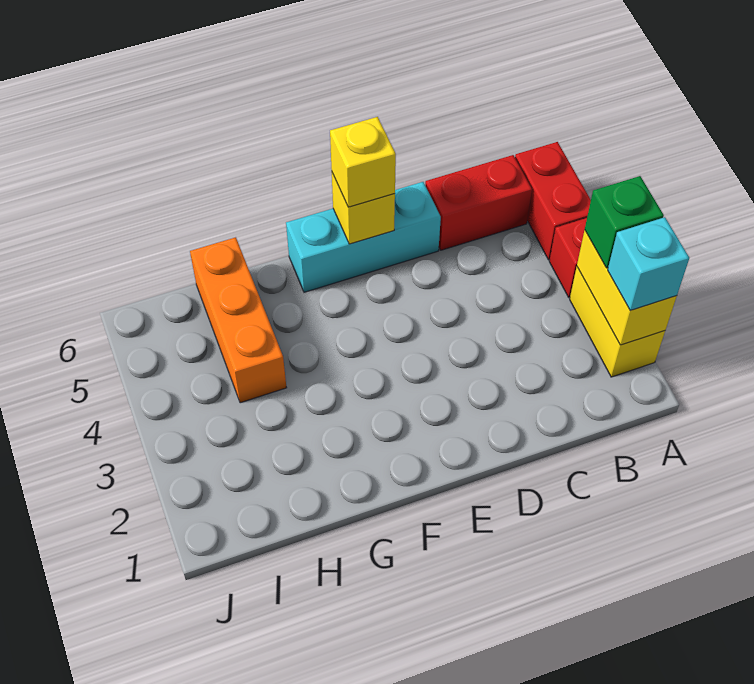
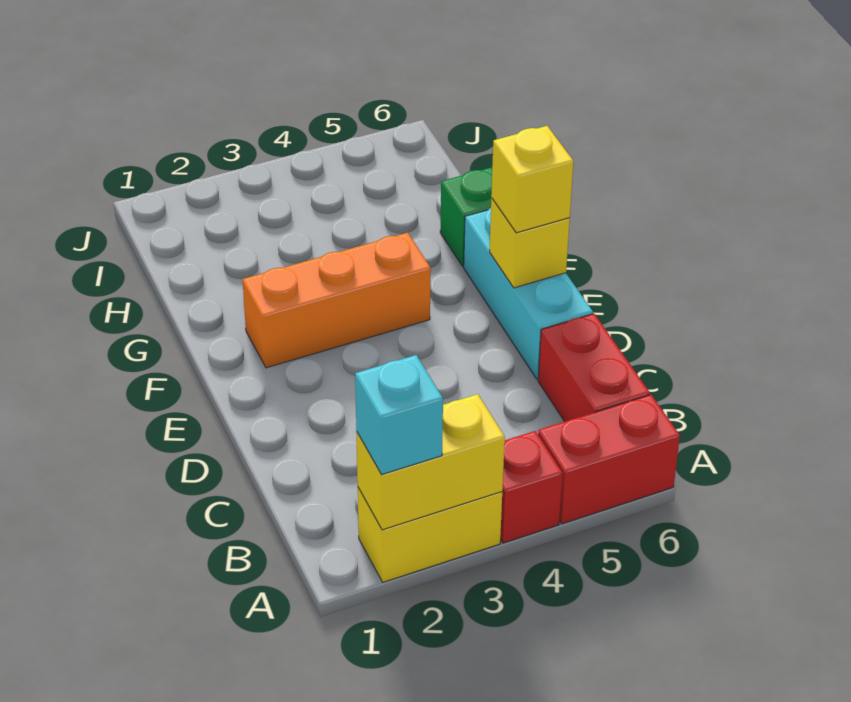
green 1x1 brick [585,176,664,268] -> green 1x1 brick moved to [440,167,492,266]
orange 1x3 brick [190,237,287,403] -> orange 1x3 brick moved to [243,233,431,368]

